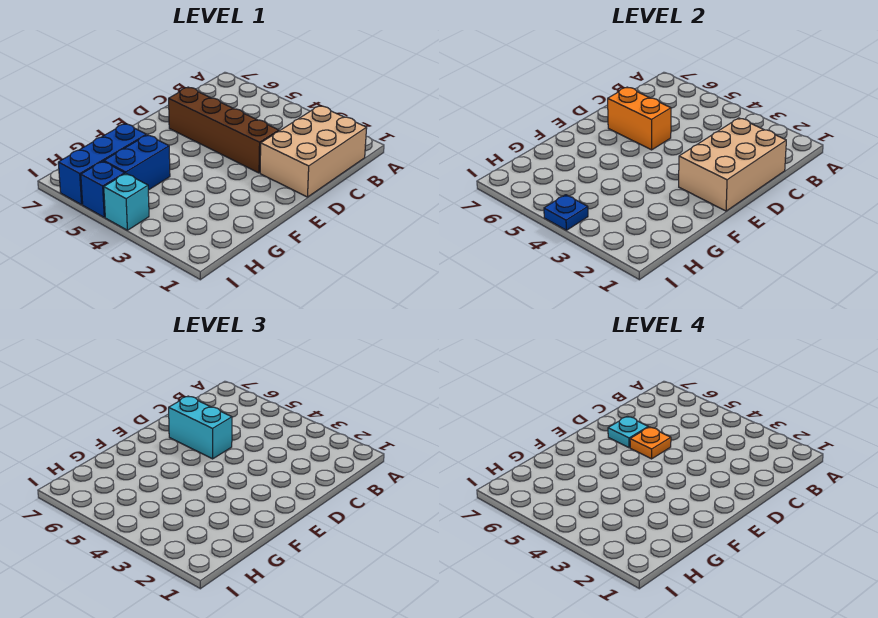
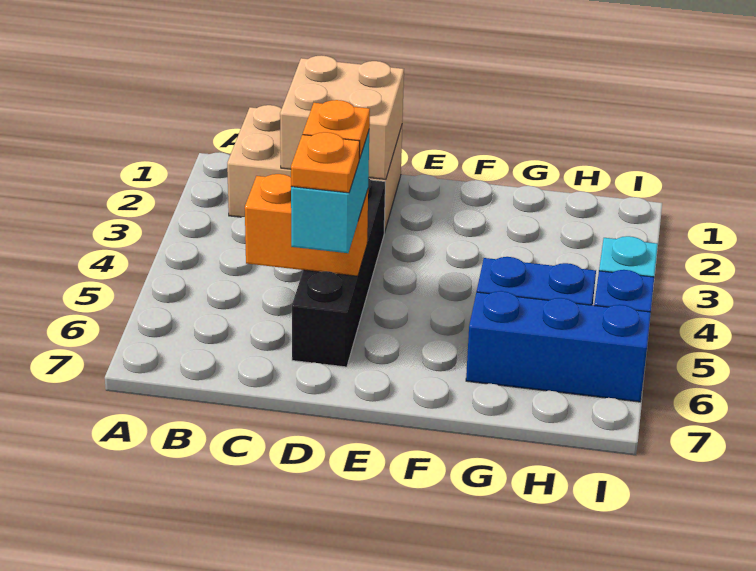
tan 2x3 brick [679,118,786,211] -> tan 2x2 brick [280,55,404,179]
brown 1x4 brick [169,87,279,173] -> black 1x4 brick [292,178,385,367]
orange 1x2 brick [608,87,671,150] -> orange 1x2 brick turned to [245,174,368,276]
cyan 1x1 plate [608,416,648,448] -> orange 1x1 plate [291,132,360,193]
blue 1x1 plate [544,195,588,230] -> none

